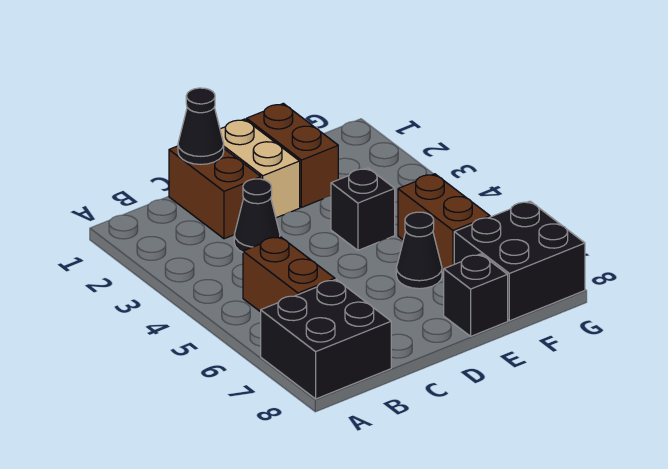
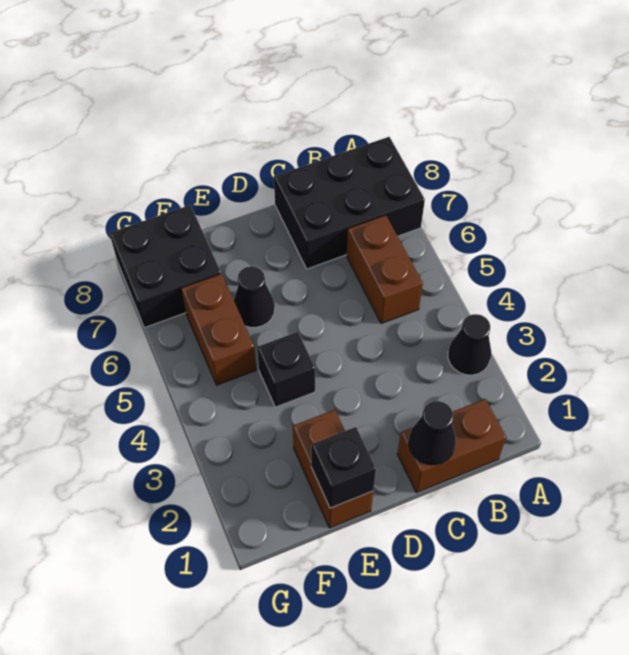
black 2x2 brick [261,280,391,399] -> black 2x3 brick [274,137,425,269]
brown 1x2 brick [169,146,261,239] -> brown 1x2 brick turned to [397,399,506,493]
black 1x1 cone [234,179,280,252] -> black 1x1 cone moved to [448,314,491,375]
tan 1x2 brick [220,119,300,218] -> none
black 1x1 brick [444,254,508,336] -> black 1x1 brick moved to [311,427,376,508]

